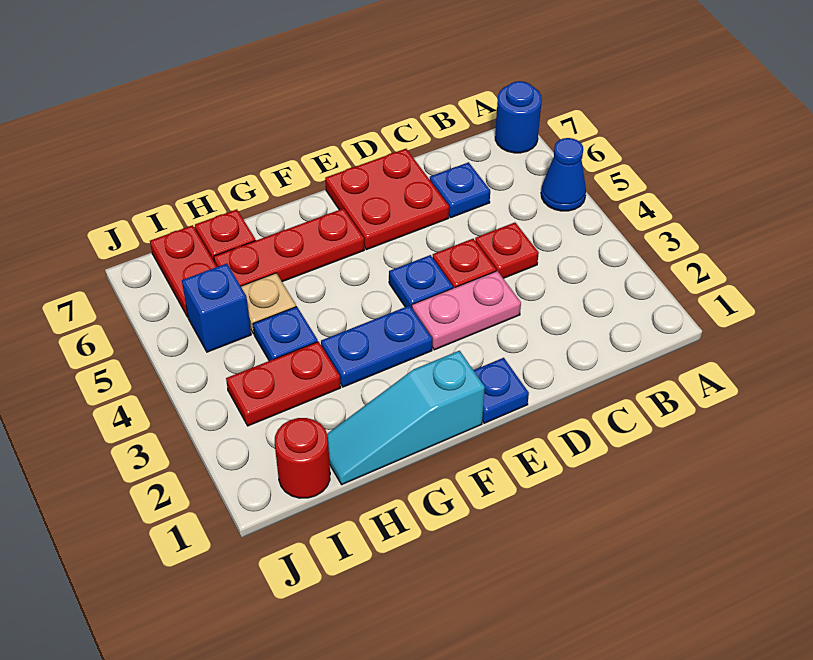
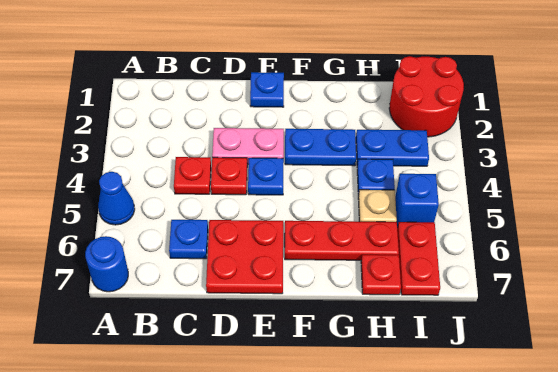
cyan 1x3 slope [327,351,485,485] -> none
red 1x2 plate [226,342,341,426] -> blue 1x2 plate [356,130,429,166]
red 1x1 round brick [275,418,330,498] -> red 2x2 round brick [389,56,464,137]

